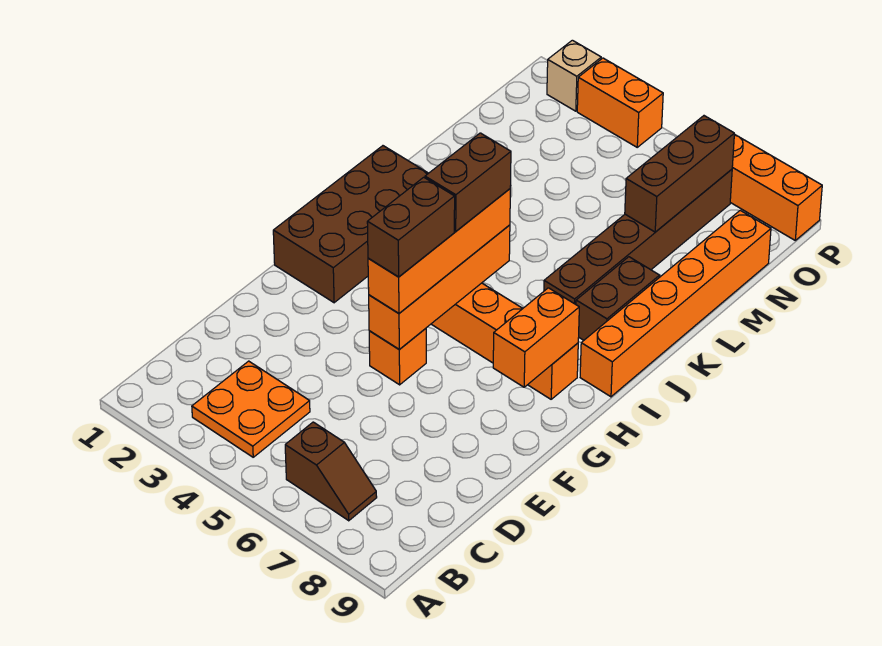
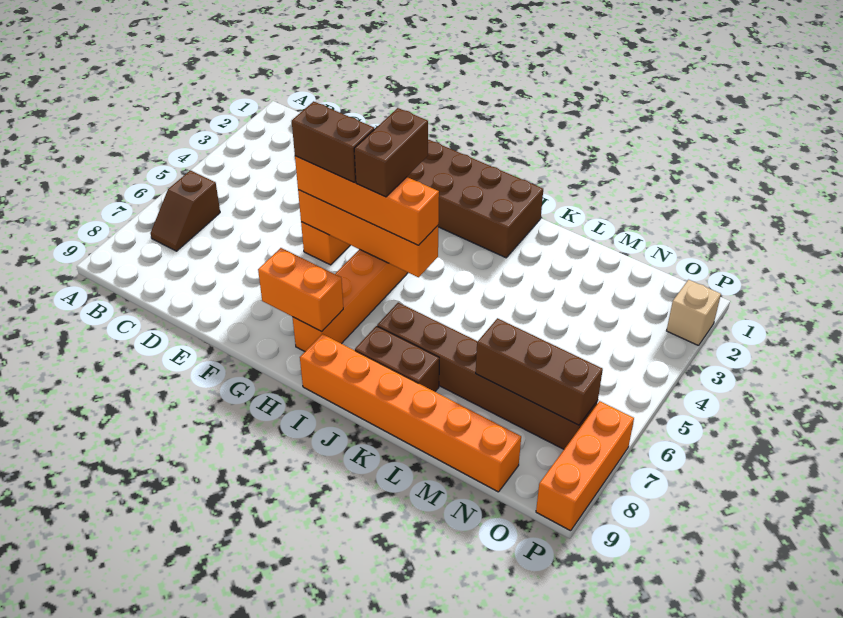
orange 2x2 plate [192,361,310,457] -> none
brown 1x2 brick [425,133,511,231] -> brown 1x2 brick turned to [354,108,428,197]
orange 1x2 brick [577,58,663,147] -> none

